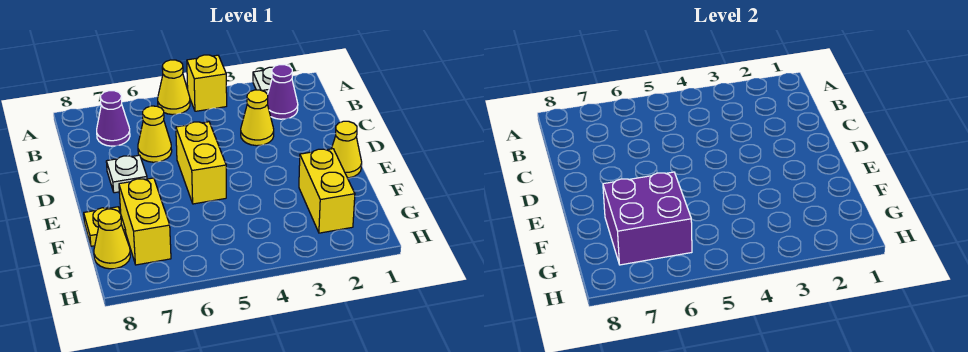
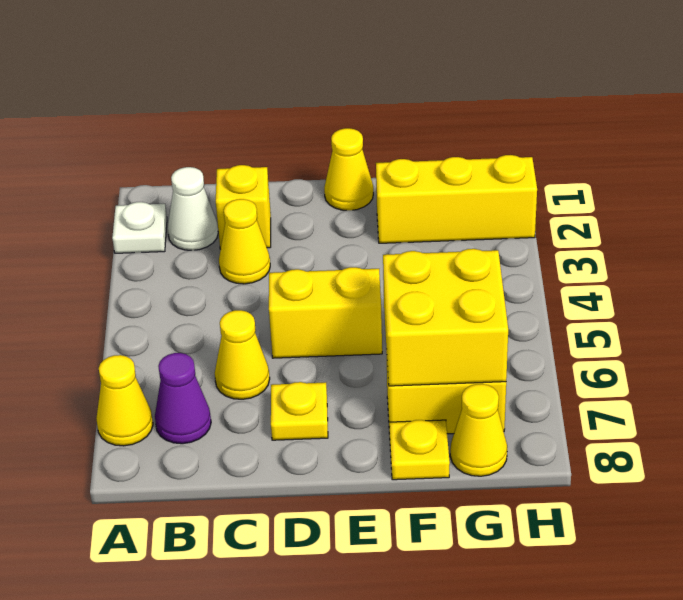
yellow 1x1 brick [187,55,227,111] -> yellow 1x1 brick moved to [216,165,271,249]
yellow 1x1 cone [158,60,190,115] -> yellow 1x1 cone moved to [96,355,153,446]
purple 1x1 cone [268,65,298,119] -> white 1x1 cone [168,167,218,250]
white 1x1 plate [106,155,147,193] -> yellow 1x1 plate [271,382,328,440]
yellow 1x2 brick [299,149,355,233] -> yellow 1x3 brick [376,155,537,243]
purple 2x2 brick [603,172,692,265] -> yellow 2x2 brick [383,249,508,386]

